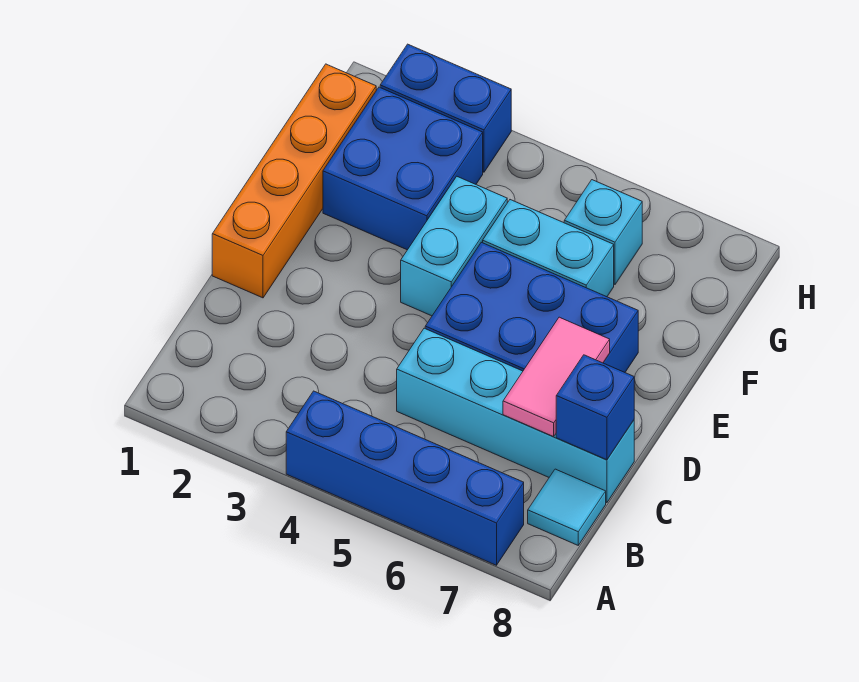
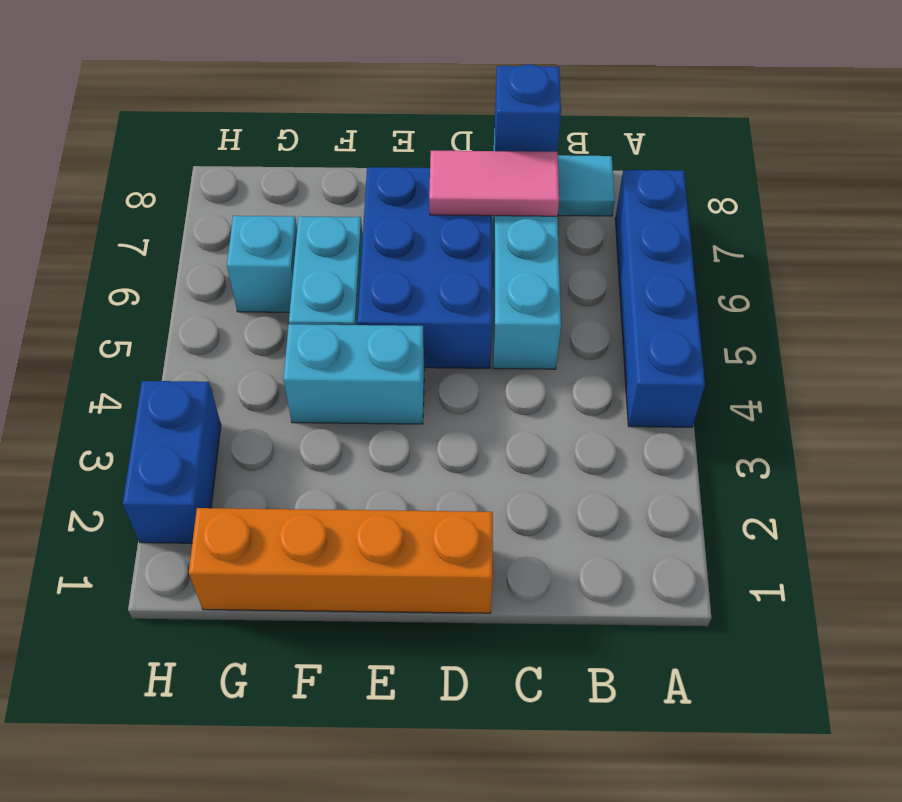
blue 2x2 brick [323,87,483,250] -> none

